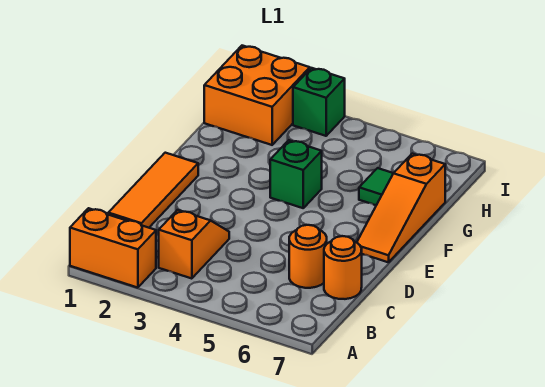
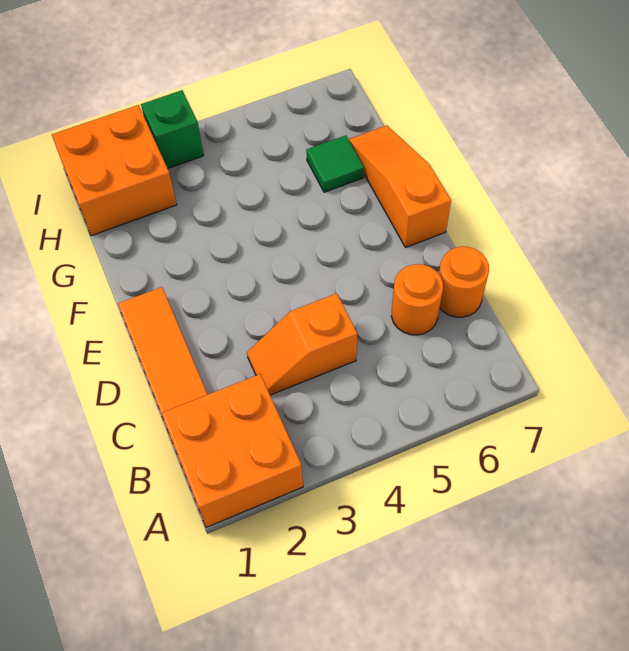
orange 1x2 brick [70,208,156,288] -> orange 2x2 brick [161,374,303,527]
orange 1x2 slope [159,210,229,279] -> orange 1x2 slope turned to [247,293,357,395]
orange 1x3 slope [357,154,445,262] -> orange 1x3 slope turned to [349,125,451,248]
green 1x1 brick [270,140,322,208] -> none

